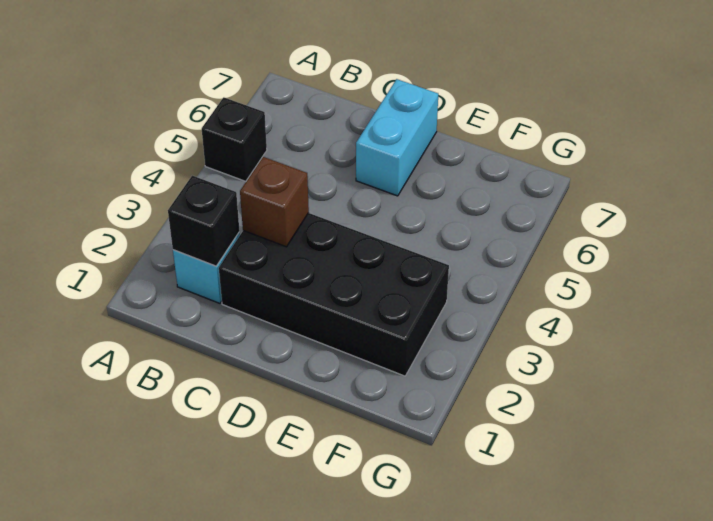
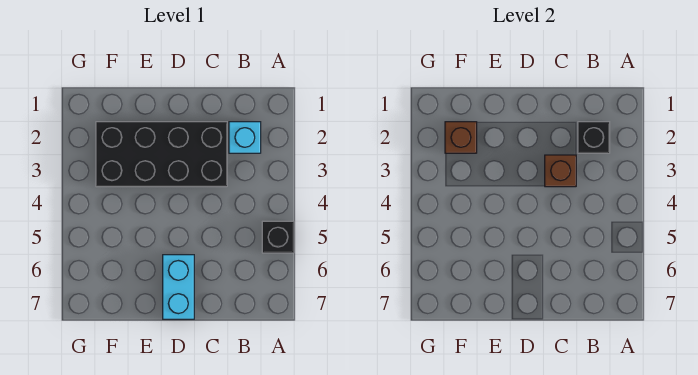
none -> brown 1x1 brick [445,122,477,153]

